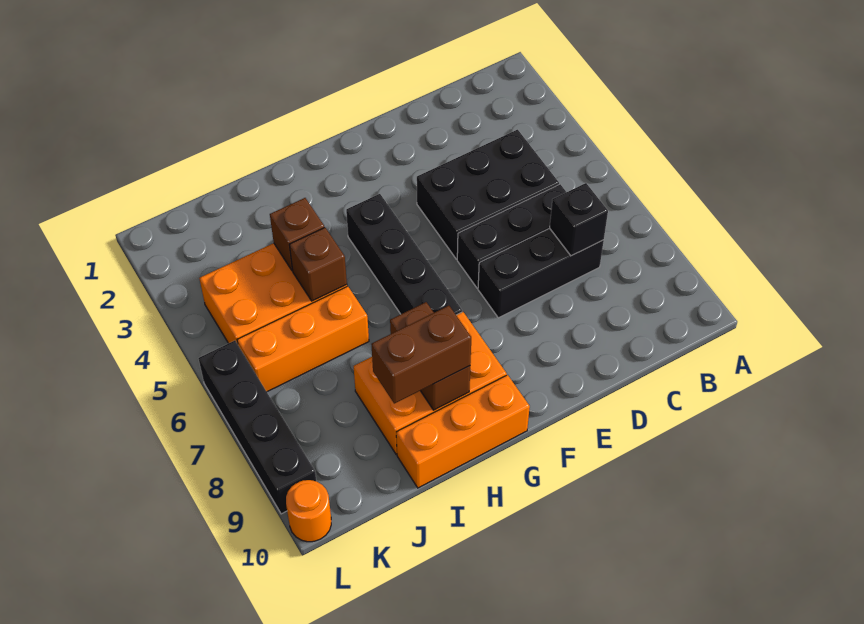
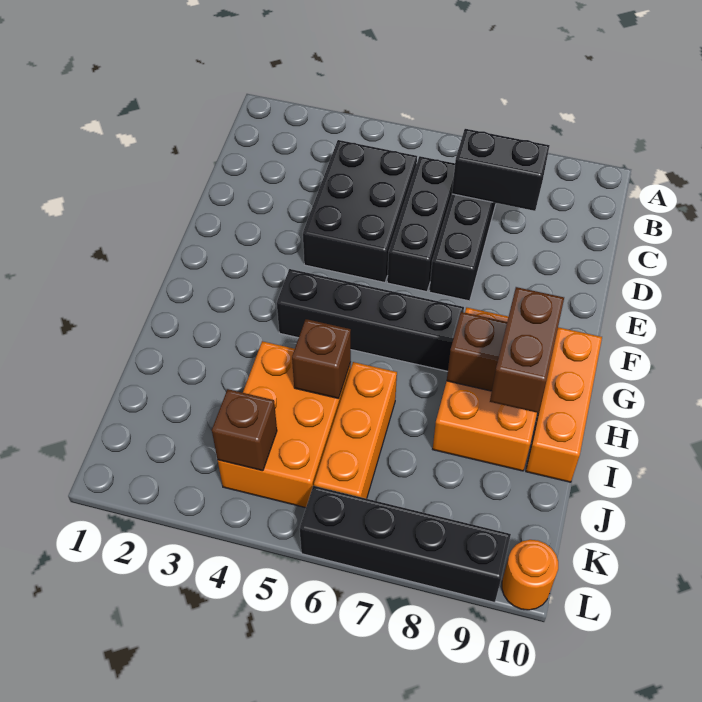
black 1x1 brick [550,183,608,256] -> black 1x2 brick [452,129,550,211]
brown 1x1 brick [270,198,324,271] -> brown 1x1 brick moved to [212,389,277,471]

